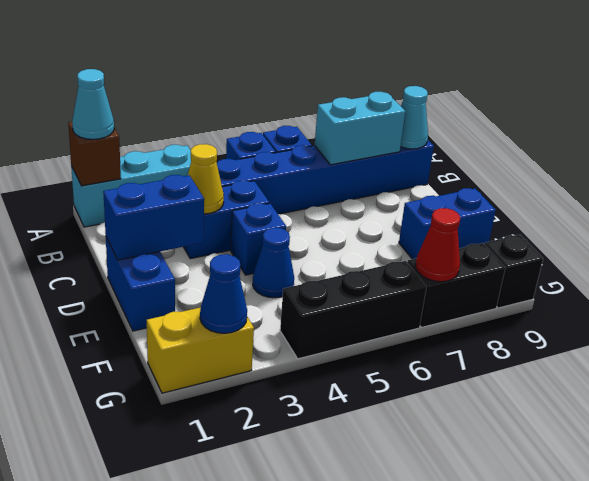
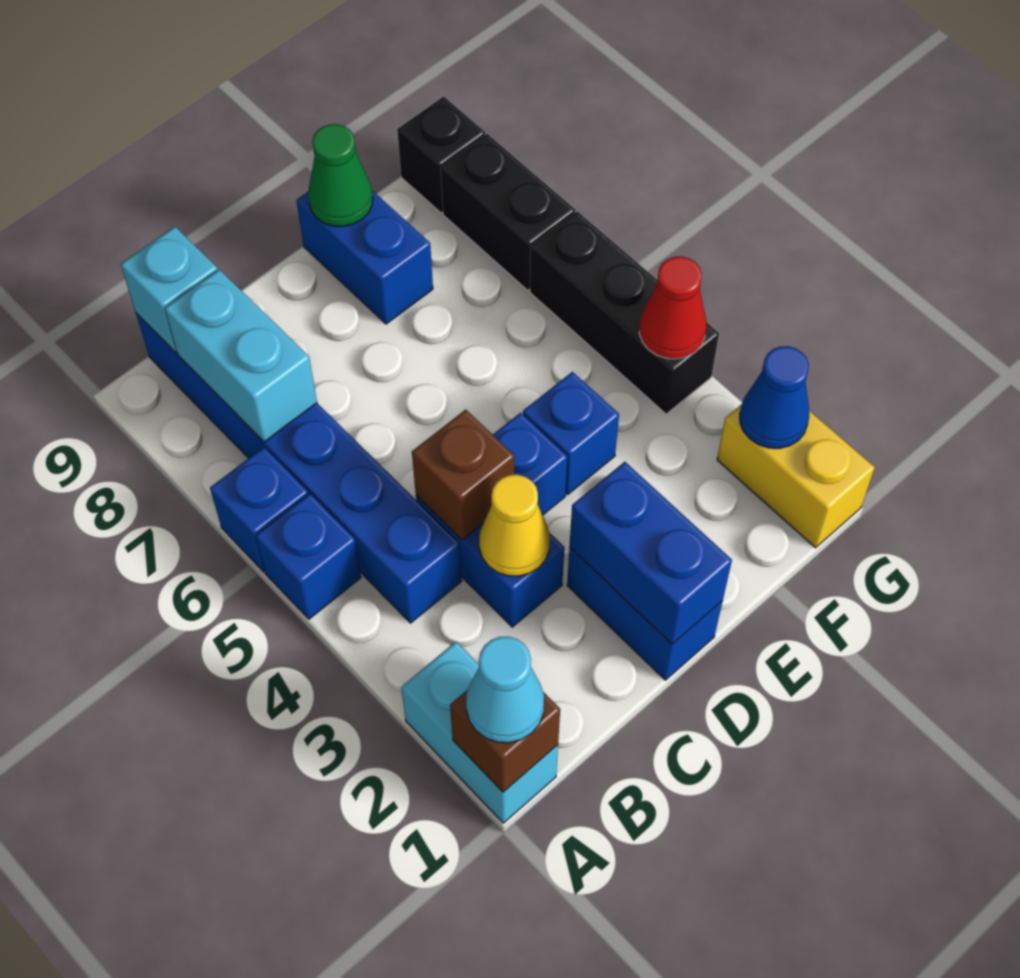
cyan 1x3 brick [71,145,191,227] -> cyan 1x2 brick [401,642,558,823]
cyan 1x1 cone [401,86,428,149] -> cyan 1x1 brick [121,227,218,353]
none -> brown 1x1 brick [412,410,514,540]
blue 1x2 brick [106,237,175,331] -> blue 1x2 brick turned to [567,547,723,680]
blue 1x1 cone [253,228,294,298] -> blue 1x1 brick [523,372,619,495]
none -> green 1x1 cone [308,124,373,226]
red 1x1 cone [416,208,461,282] -> red 1x1 cone moved to [639,257,706,359]

